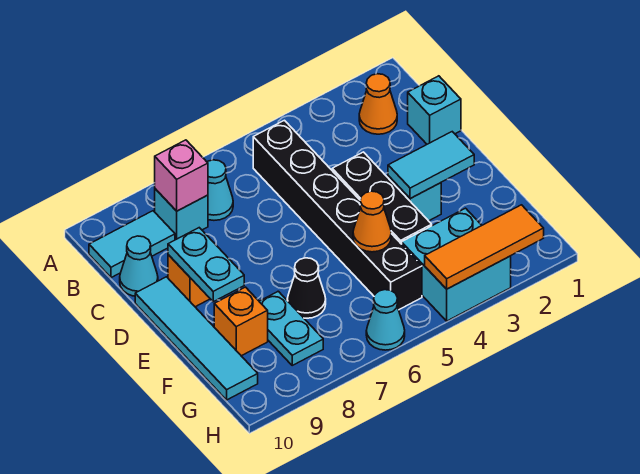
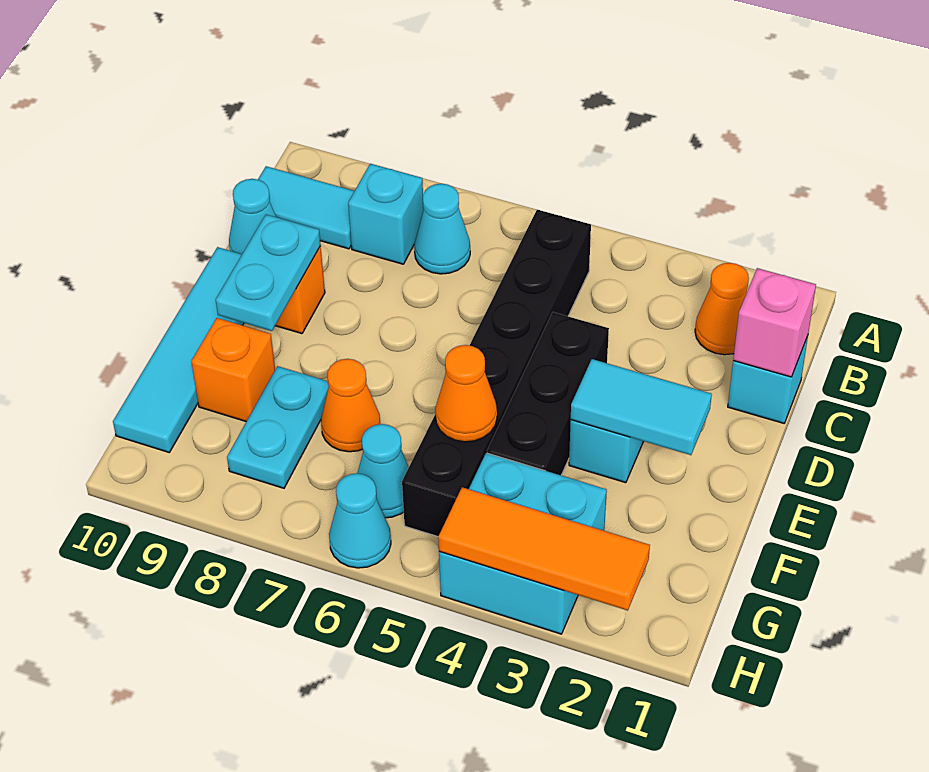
pink 1x1 brick [155,140,208,211] -> pink 1x1 brick moved to [733,268,816,377]
black 1x1 cone [287,258,326,318] -> orange 1x1 cone [321,359,380,452]
none -> cyan 1x1 cone [357,424,409,518]

